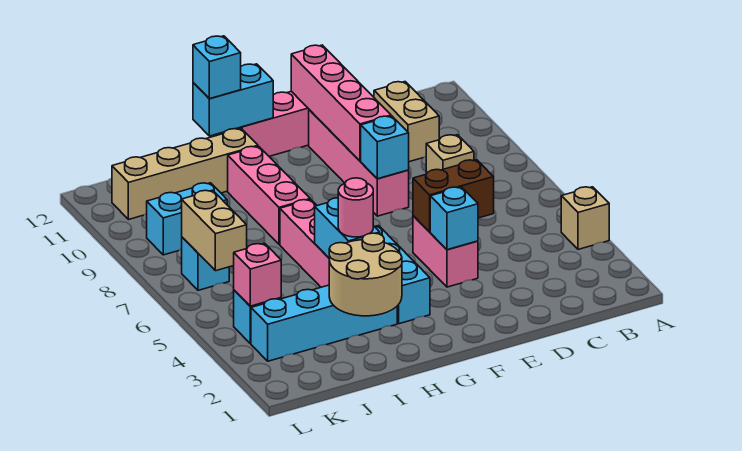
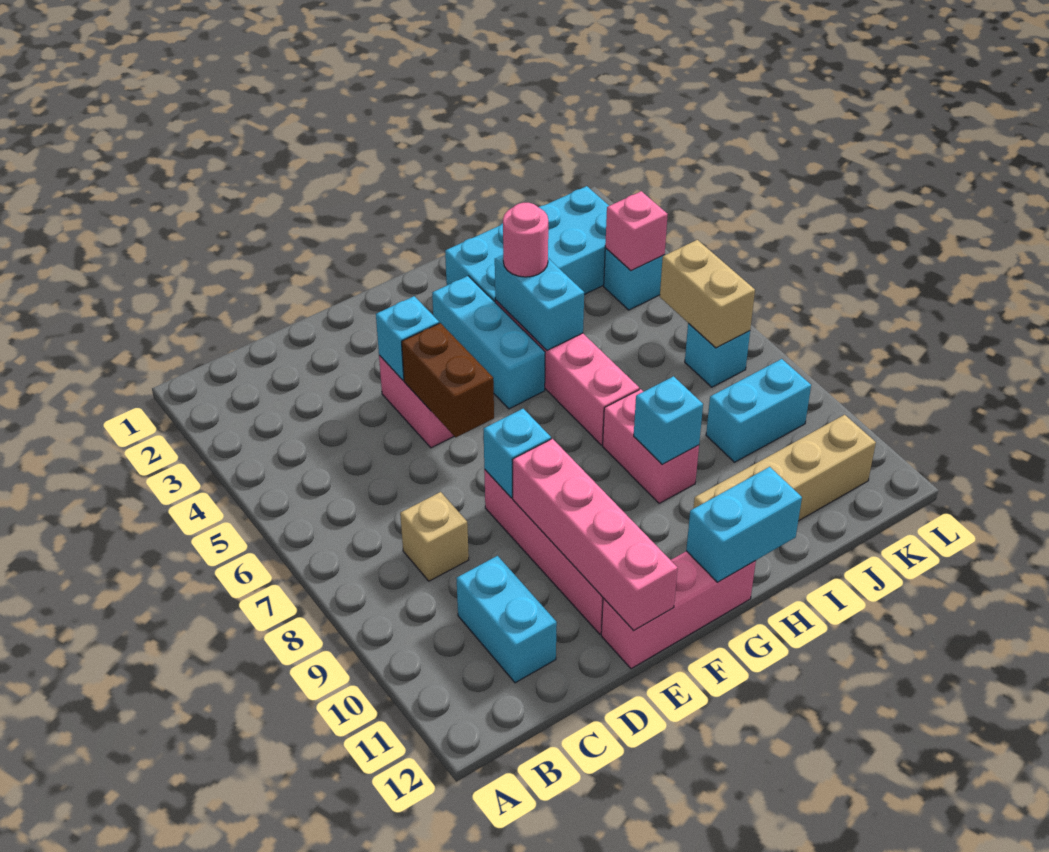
tan 1x1 brick [561,187,609,249] -> none
tan 1x2 brick [374,82,439,162] -> cyan 1x2 brick [457,556,557,683]
brown 1x2 brick [413,160,494,232] -> brown 1x2 brick turned to [402,323,494,437]
tan 2x2 round brick [329,233,402,316] -> none
cyan 1x4 brick [251,285,397,361] -> cyan 2x4 brick [445,186,609,302]
pink 1x3 brick [228,146,310,244] -> pink 1x2 brick [603,389,699,504]
cyan 1x1 brick [193,36,241,99] -> cyan 1x1 brick moved to [634,376,703,464]

